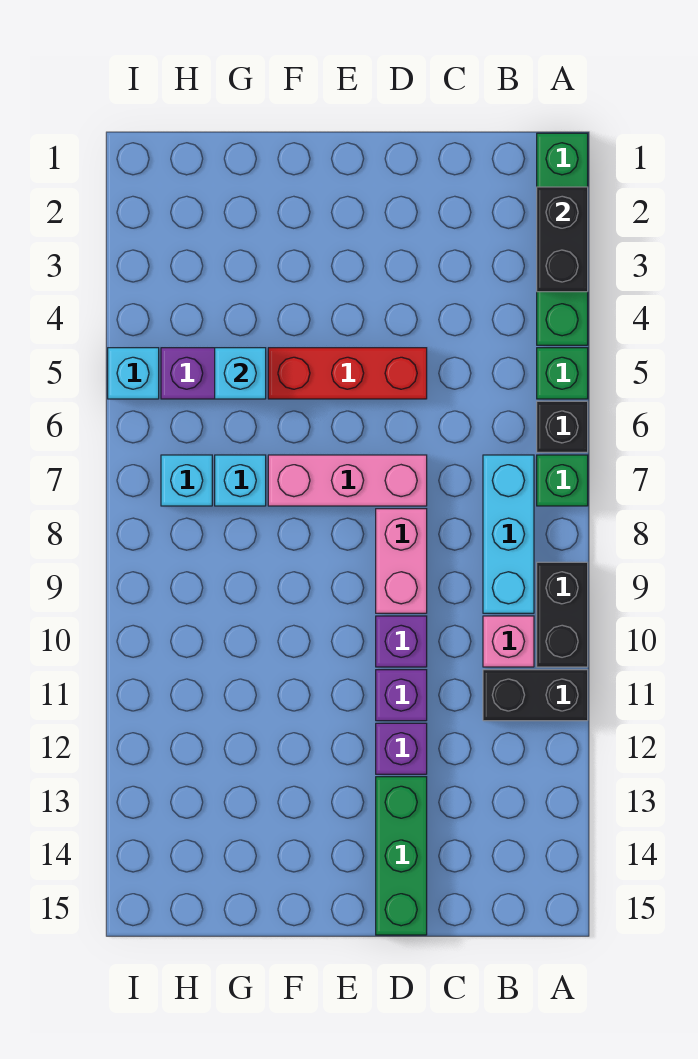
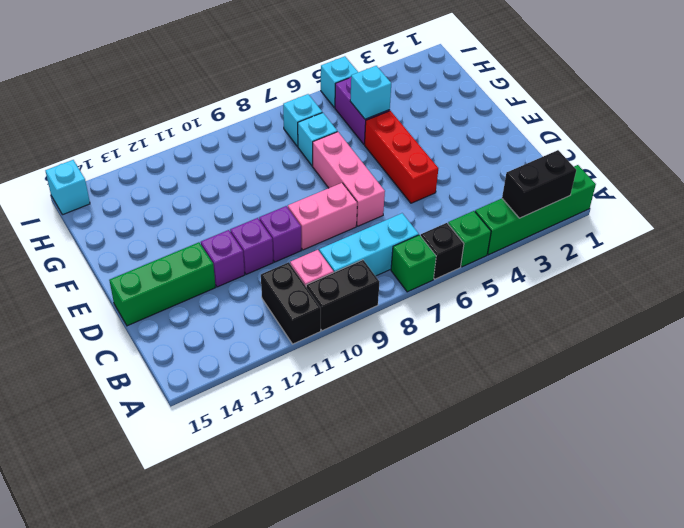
none -> cyan 1x1 brick [45,160,90,215]

